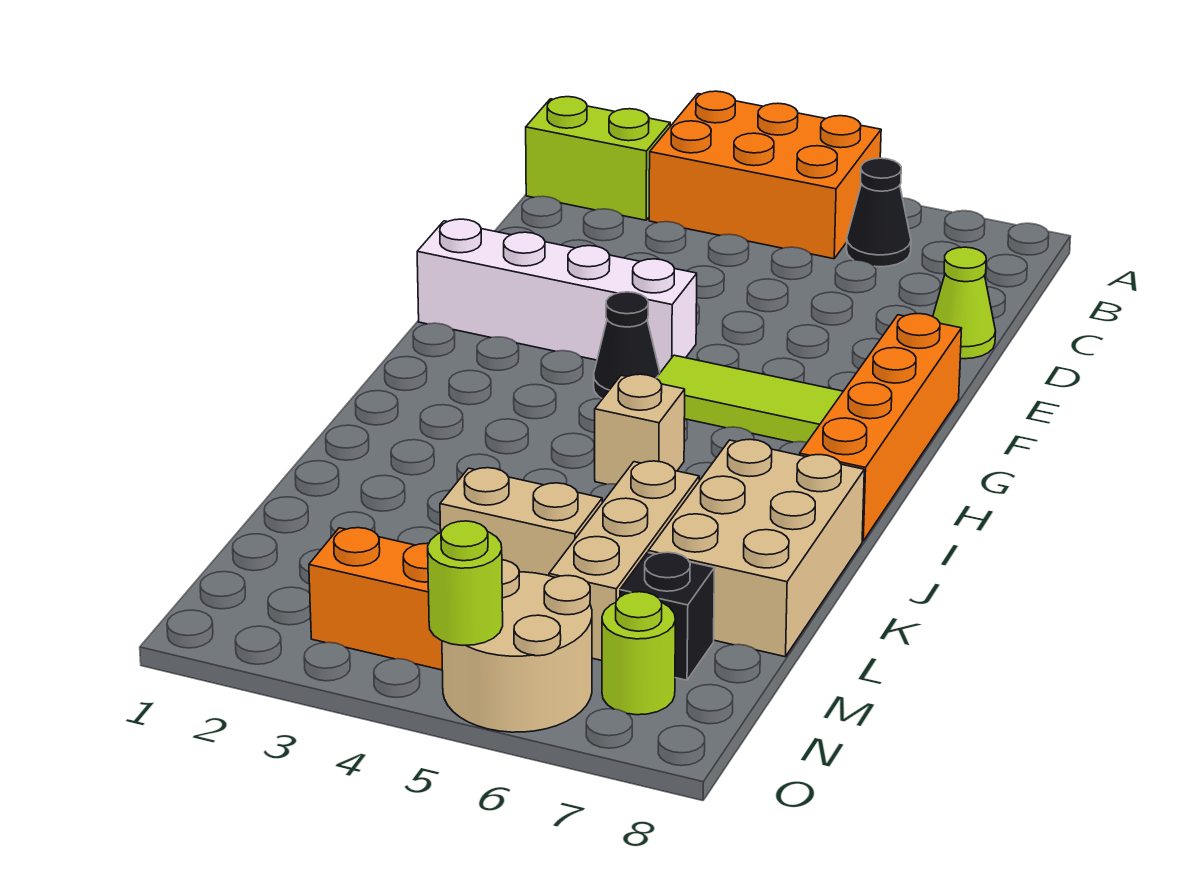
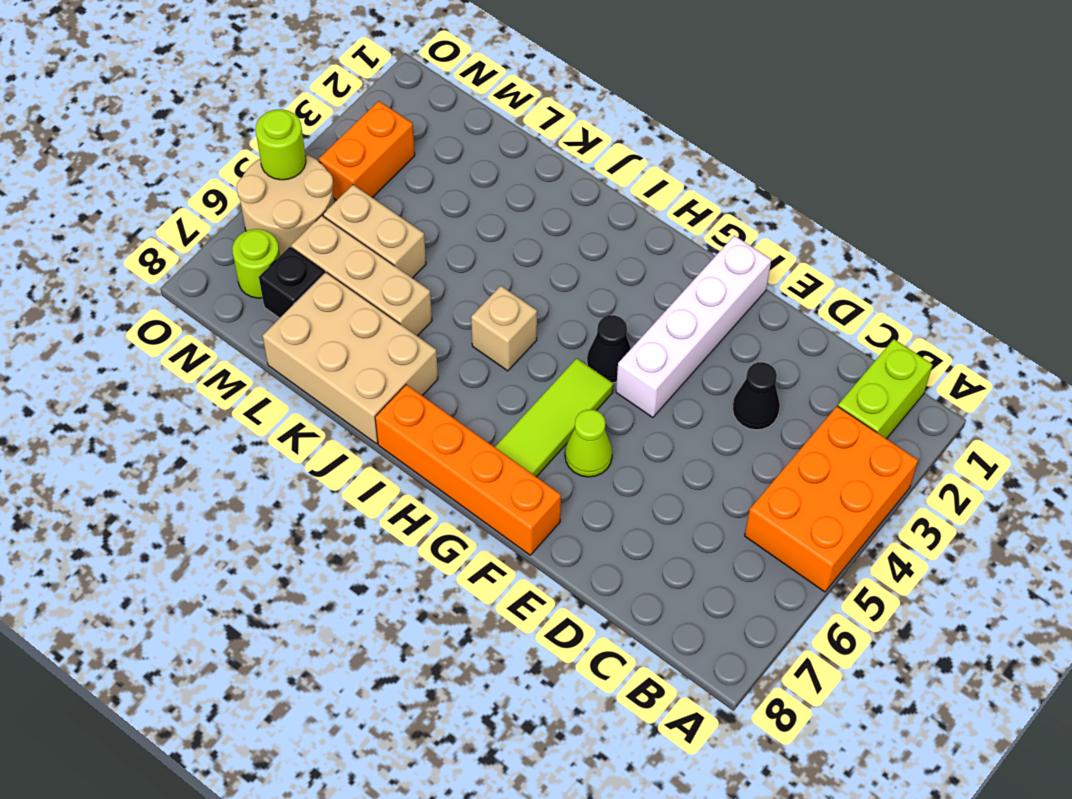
black 1x1 cone [846,158,911,267] -> black 1x1 cone moved to [732,362,780,430]
lime 1x1 cone [933,247,996,359] -> lime 1x1 cone moved to [565,410,612,477]
tan 1x2 brick [440,468,602,576] -> tan 1x2 brick turned to [323,185,426,278]

